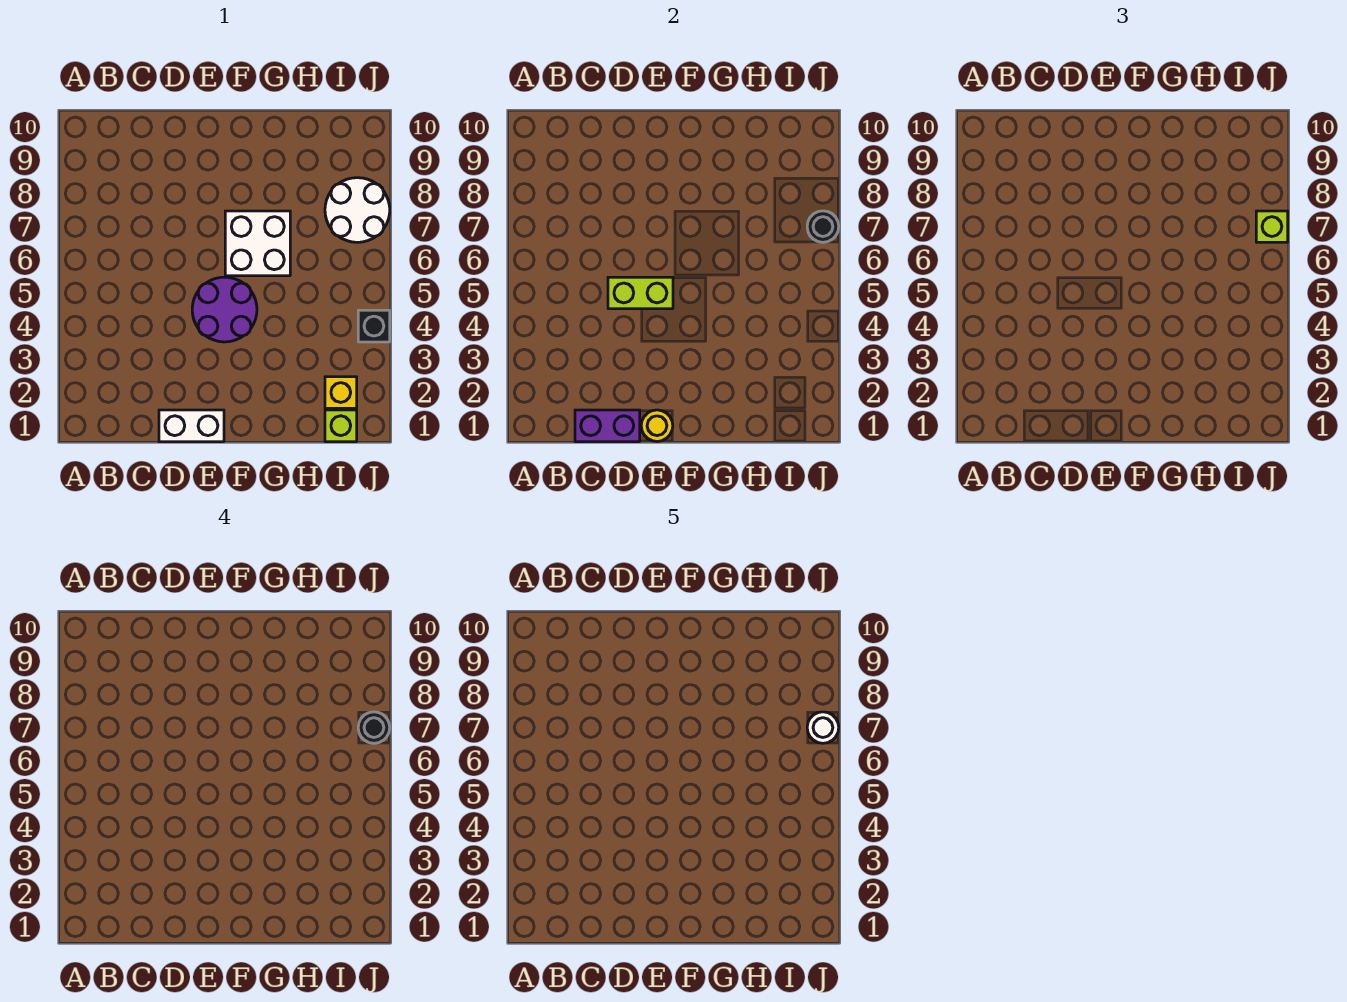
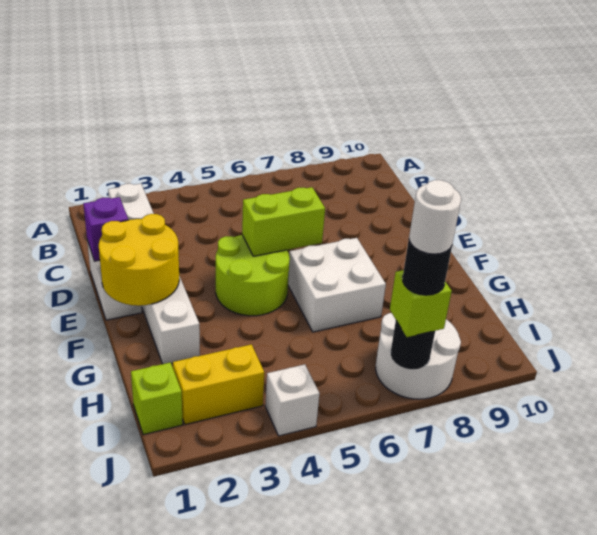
none -> white 1x6 brick [108,184,200,364]
purple 1x2 brick [575,410,640,442] -> purple 1x1 brick [83,197,128,261]
lime 1x2 brick [608,277,673,309] -> lime 1x2 brick turned to [242,187,325,256]
yellow 1x1 round brick [641,410,673,441] -> yellow 2x2 round brick [99,214,179,306]
purple 2x2 round brick [192,277,257,342] -> lime 2x2 round brick [216,235,290,316]
yellow 1x1 brick [325,377,357,408] -> yellow 1x2 brick [173,344,264,424]
black 1x1 brick [358,310,390,342] -> white 1x1 brick [265,364,320,436]

